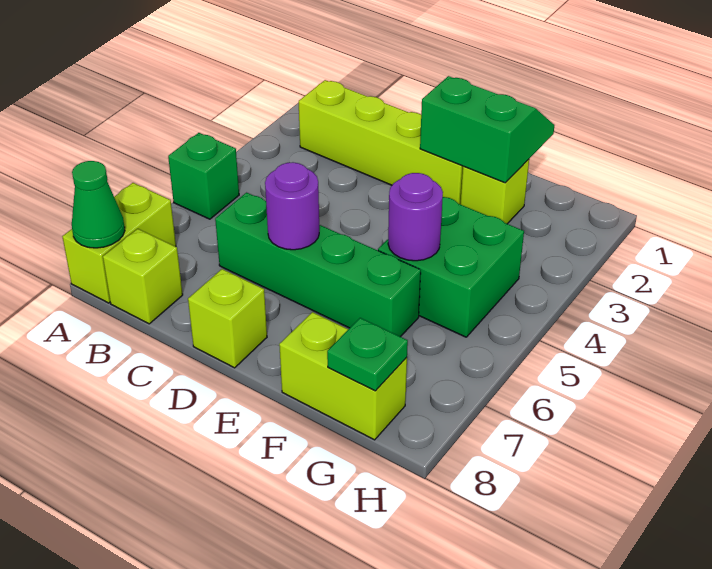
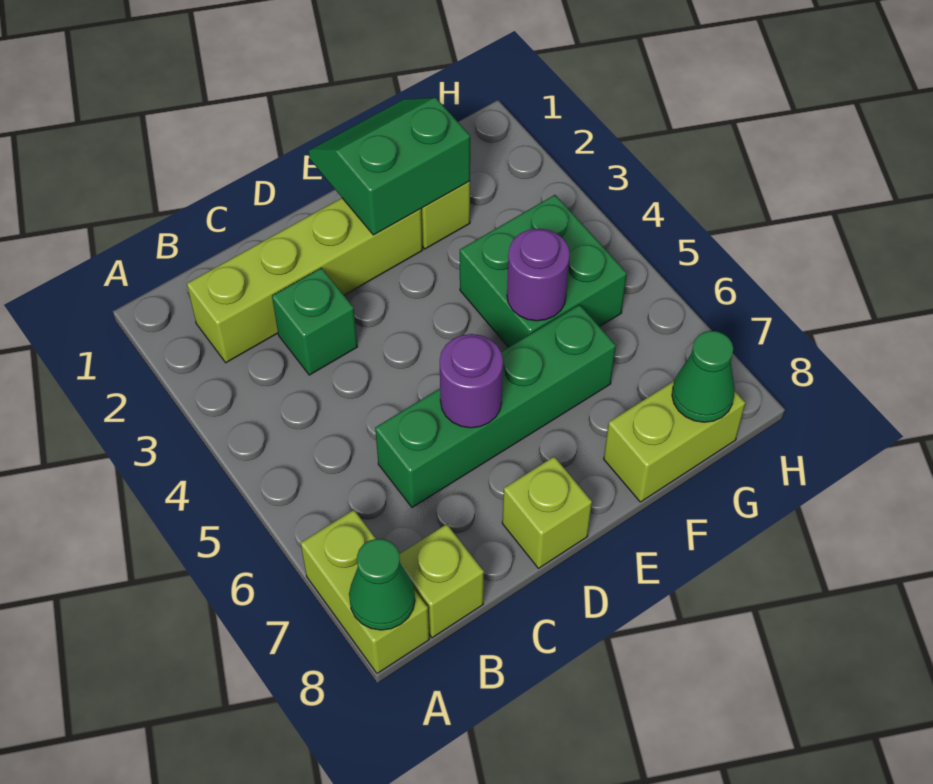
green 1x1 brick [168,133,239,219] -> green 1x1 brick moved to [272,268,357,375]
green 1x1 plate [327,318,408,391] -> green 1x1 cone [672,331,735,422]

